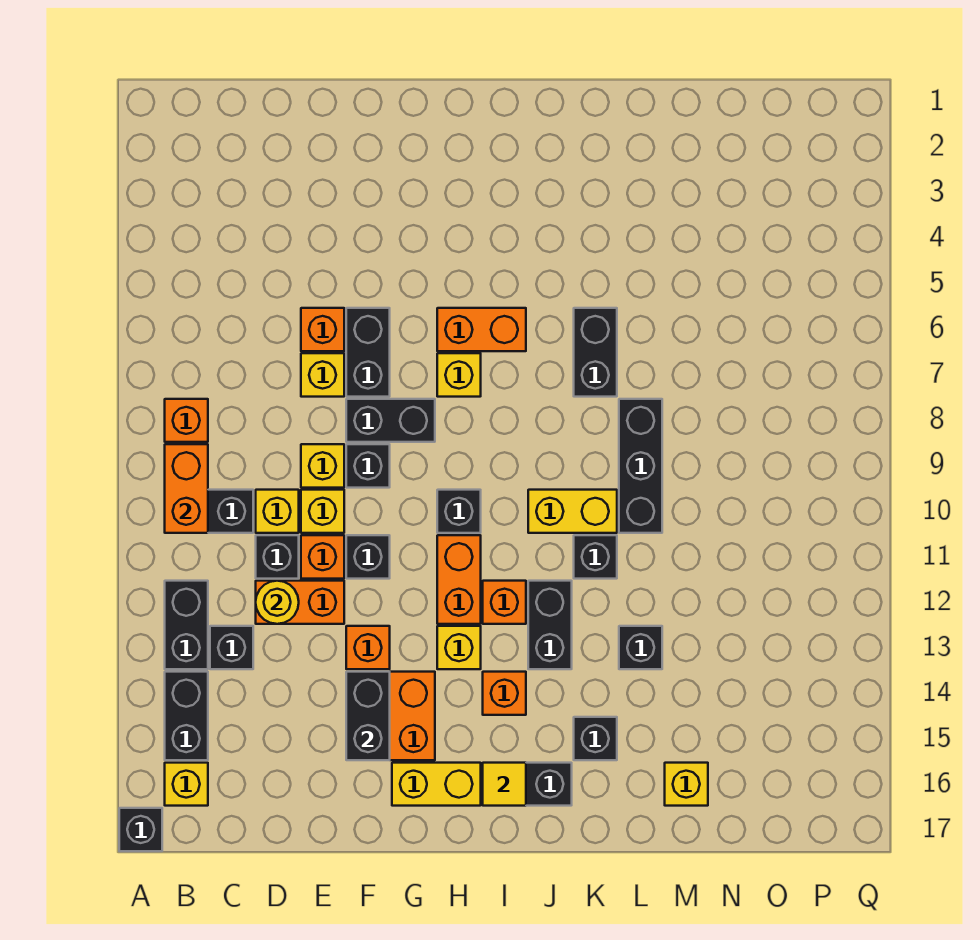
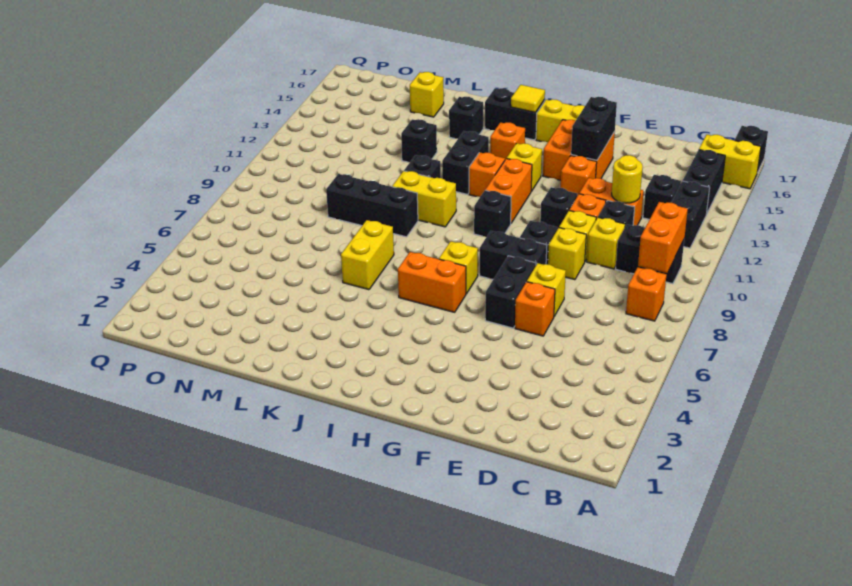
yellow 1x1 brick [165,763,208,806] -> yellow 1x2 brick [699,135,761,189]
black 1x2 brick [574,308,617,397] -> yellow 1x2 brick [341,220,394,290]
black 1x3 brick [619,399,662,533] -> black 1x3 brick turned to [326,174,418,237]

